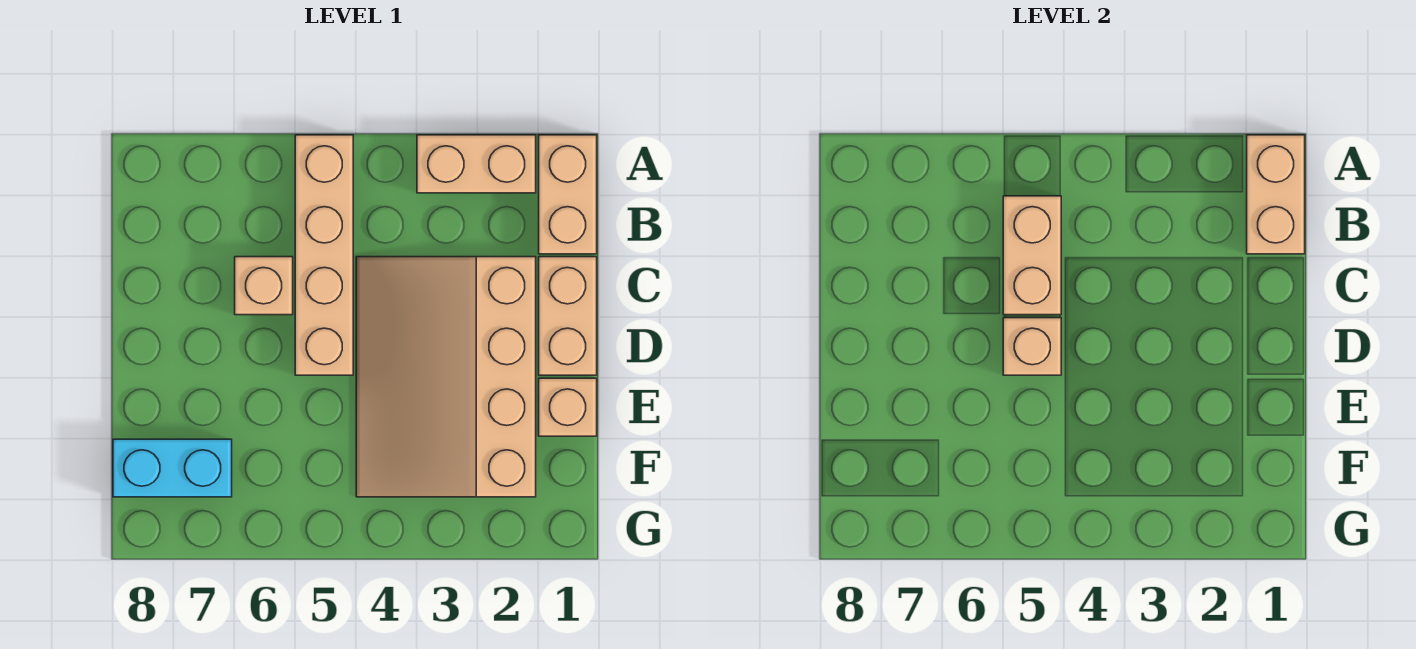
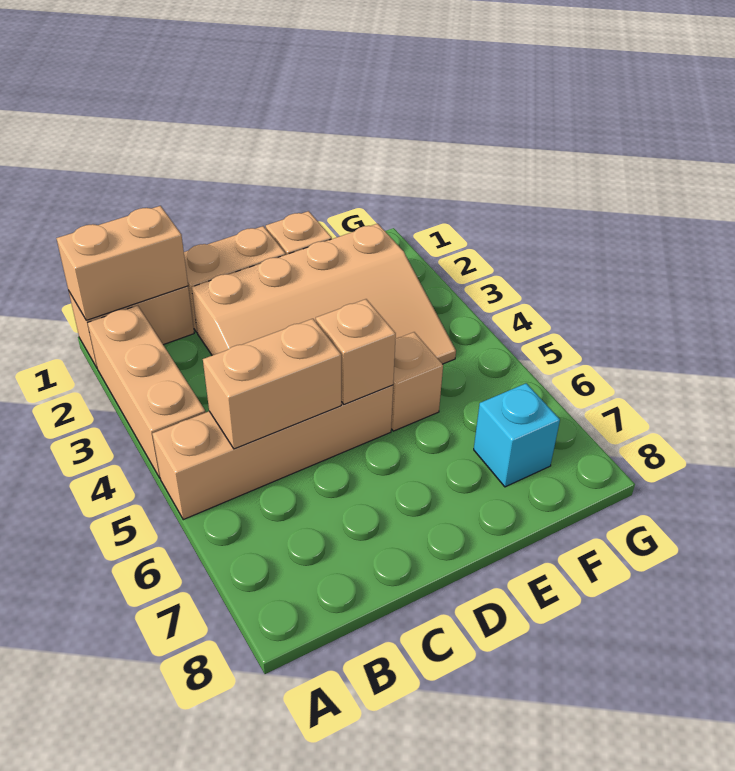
tan 1x2 brick [417,135,536,193] -> tan 1x3 brick [88,306,206,478]
tan 1x1 brick [235,257,293,315] -> tan 1x1 brick moved to [391,332,443,431]
cyan 1x2 brick [113,439,232,497] -> cyan 1x1 brick [474,383,560,487]

